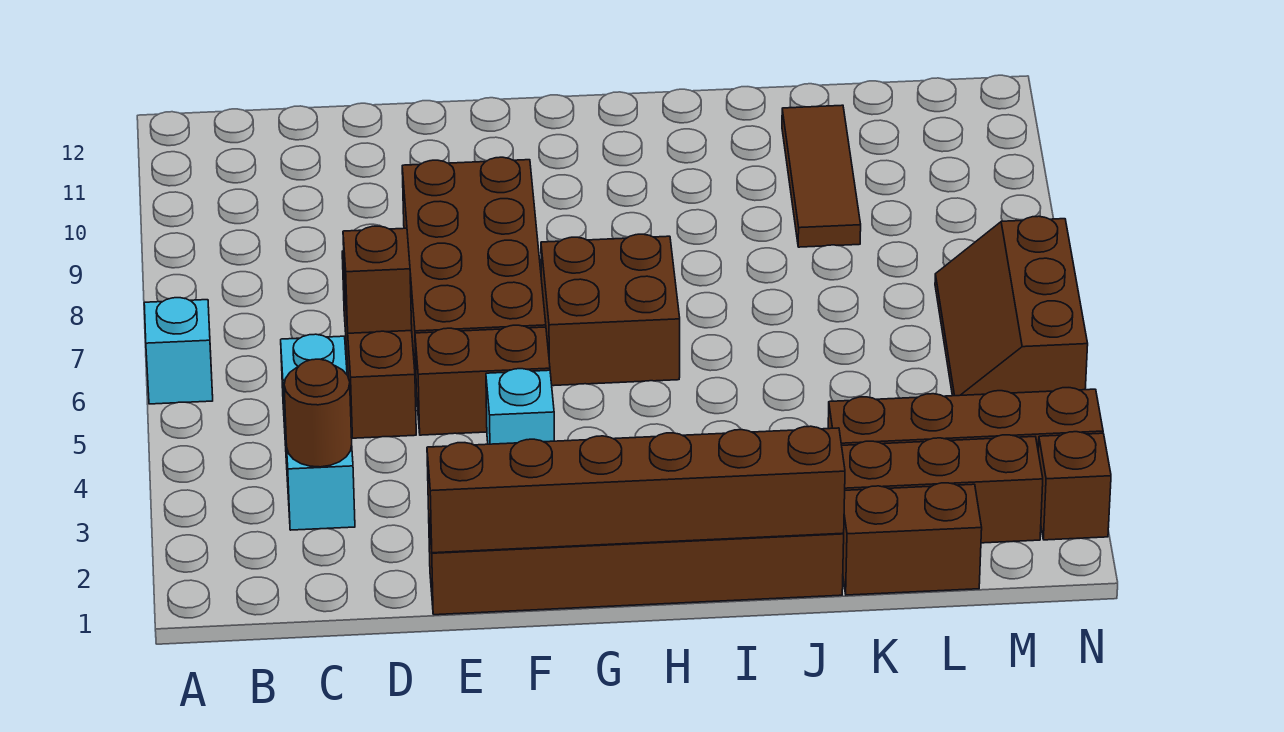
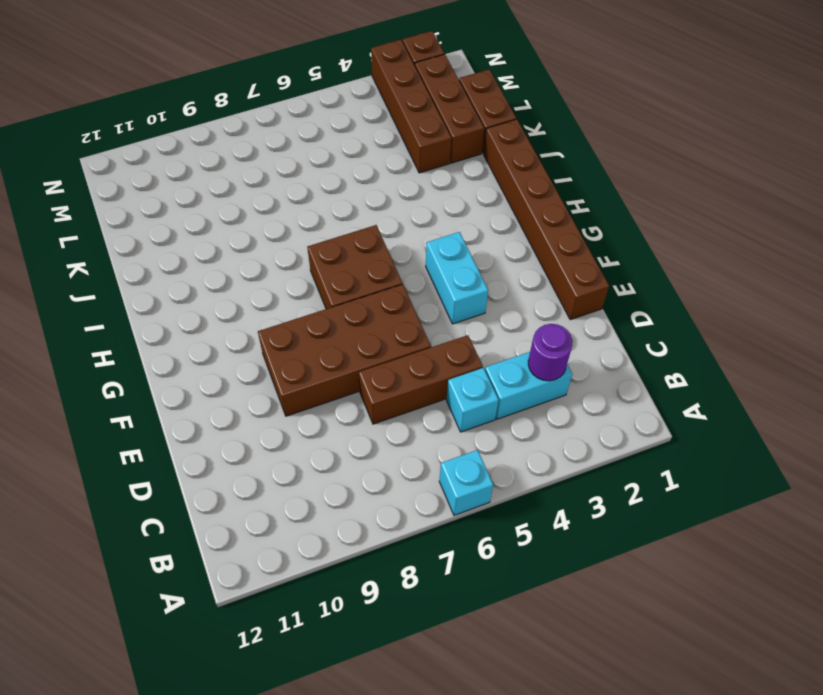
brown 1x1 round brick [284,359,352,467] -> purple 1x1 round brick [528,324,573,381]
brown 1x1 brick [343,226,412,333] -> none
brown 1x6 brick [427,426,845,553] -> none
brown 1x2 brick [415,325,550,435] -> none
cyan 1x1 brick [486,369,554,444] -> cyan 1x2 brick [426,232,488,324]
brown 1x3 tile [782,105,861,247] -> none
brown 2x3 slope [935,216,1088,396] -> none

